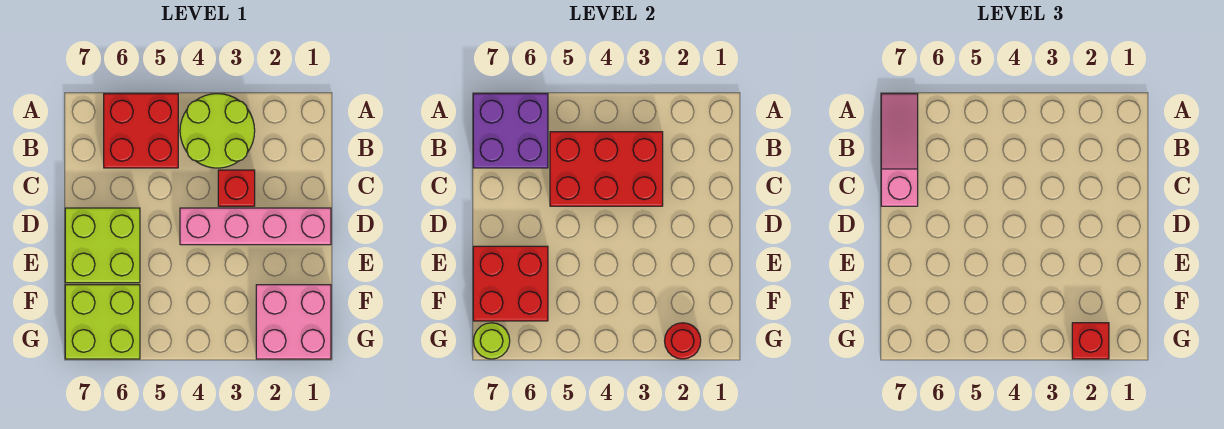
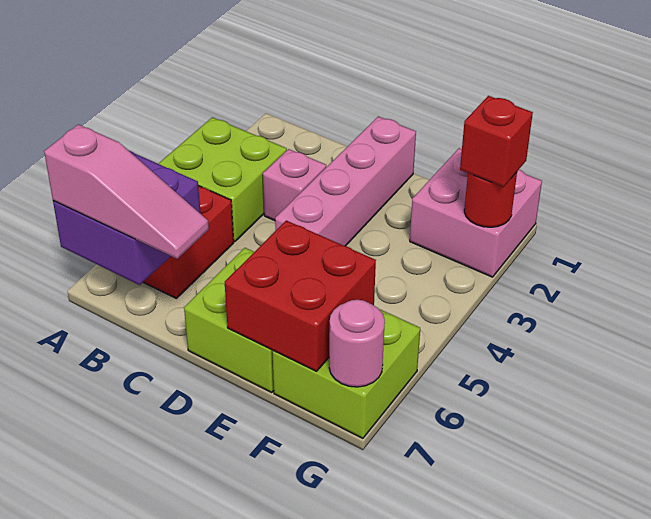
lime 2x2 round brick [180,94,255,168] -> lime 2x2 brick [158,117,287,242]
pink 1x3 slope [881,94,918,206] -> pink 1x3 slope turned to [44,124,209,259]
red 2x3 brick [550,132,663,206] -> none
red 1x1 brick [218,170,255,206] -> pink 1x1 brick [263,149,326,221]
lime 1x1 round brick [474,323,510,359] -> pink 1x1 round brick [329,300,385,387]

